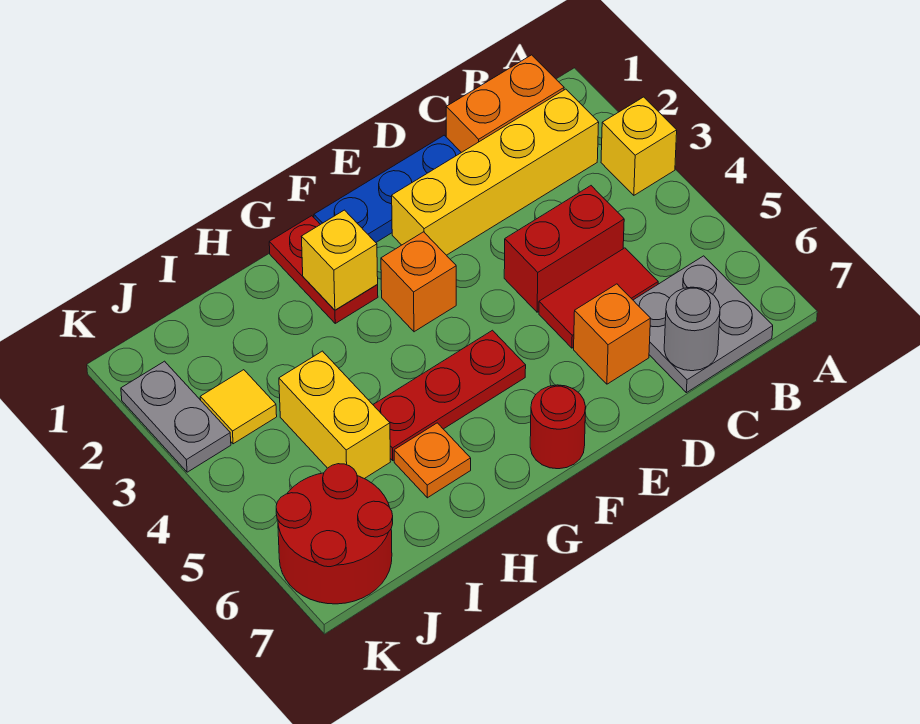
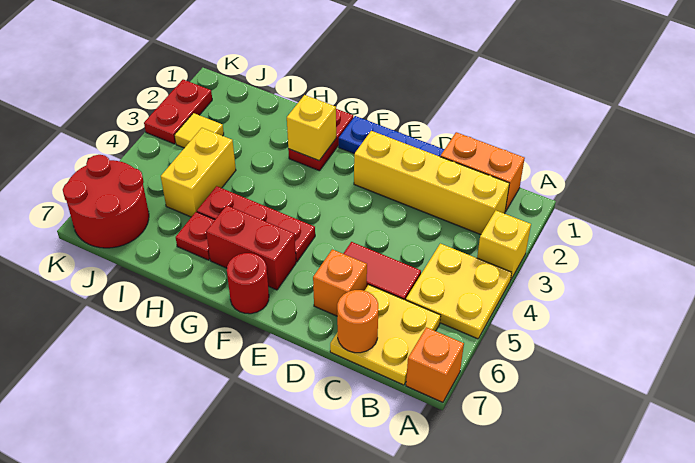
none -> yellow 2x2 plate [406,244,512,339]
grey 2x2 plate [633,256,773,393] -> yellow 2x2 plate [330,285,441,385]
red 1x2 brick [504,186,624,312] -> red 1x2 brick moved to [206,205,296,290]
grey 1x1 round brick [664,287,720,371] -> orange 1x1 round brick [337,290,378,353]
orange 1x1 brick [381,232,456,332] -> orange 1x1 brick moved to [406,327,464,402]
orange 1x1 plate [394,423,471,498] -> red 1x1 plate [176,212,214,260]
grey 1x2 plate [121,361,231,472] -> red 1x2 plate [144,80,212,144]

